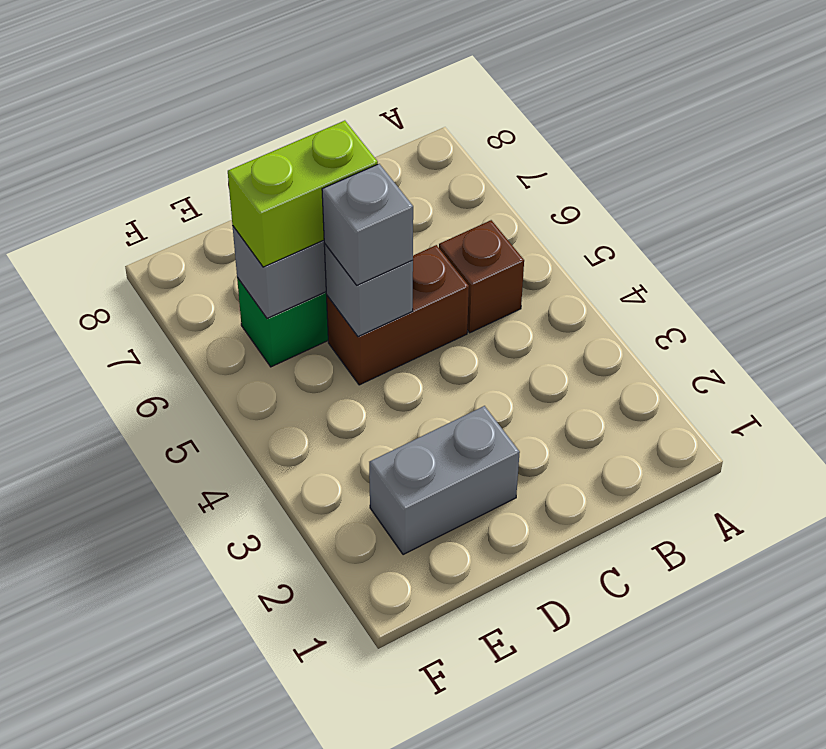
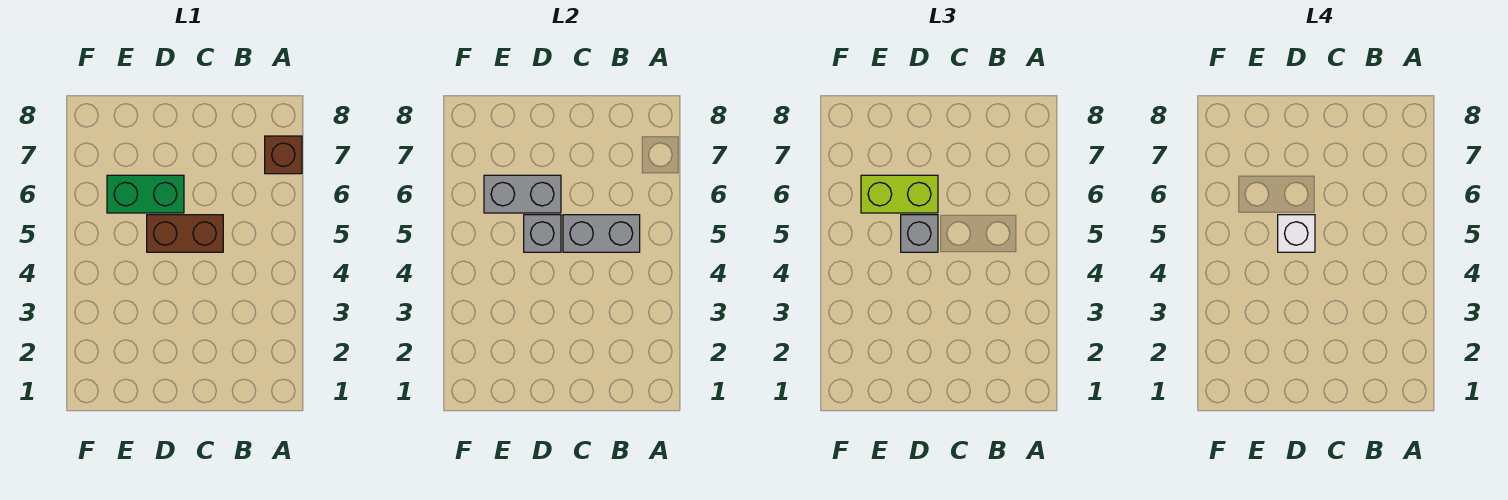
brown 1x1 brick [439,220,524,333] -> brown 1x1 brick moved to [265,136,302,174]
grey 1x2 brick [369,406,520,555] -> grey 1x2 brick moved to [563,215,640,252]
none -> white 1x1 brick [1278,215,1315,252]

